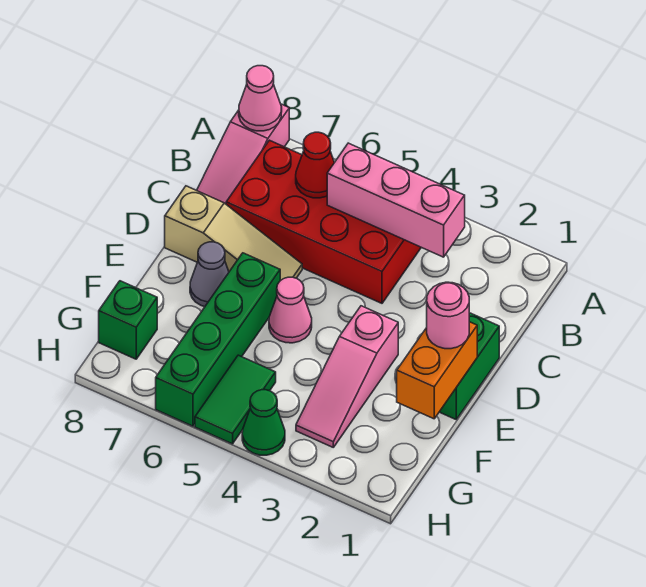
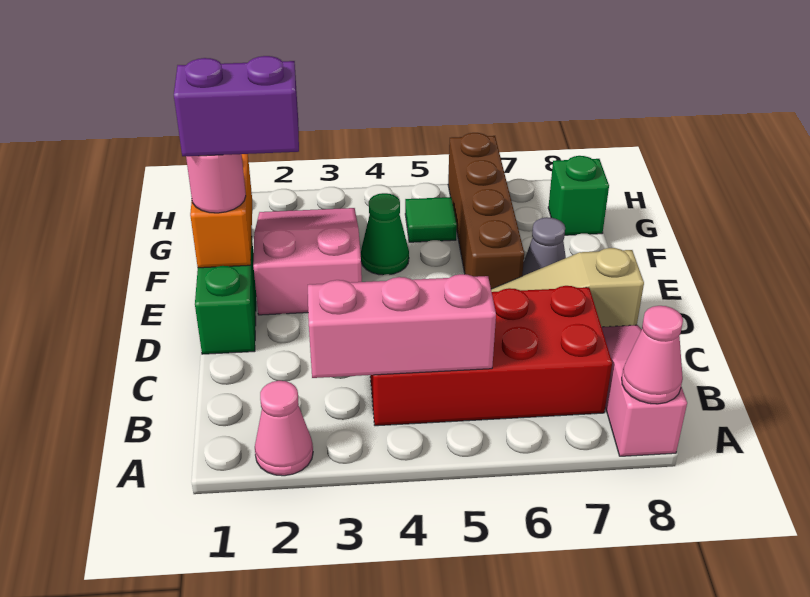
red 1x1 cone [296,132,334,198] -> none
none -> purple 1x2 brick [174,56,299,156]
pink 1x3 slope [296,306,398,447] -> pink 2x3 slope [253,208,362,315]
pink 1x1 cone [269,277,312,343] -> pink 1x1 cone moved to [255,381,313,476]
green 1x4 brick [156,253,280,426] -> brown 1x4 brick [448,133,524,289]
green 1x2 tile [195,355,276,444] -> green 1x1 tile [405,197,457,242]
green 1x1 cone [242,390,285,455] -> green 1x1 cone moved to [361,193,409,275]

